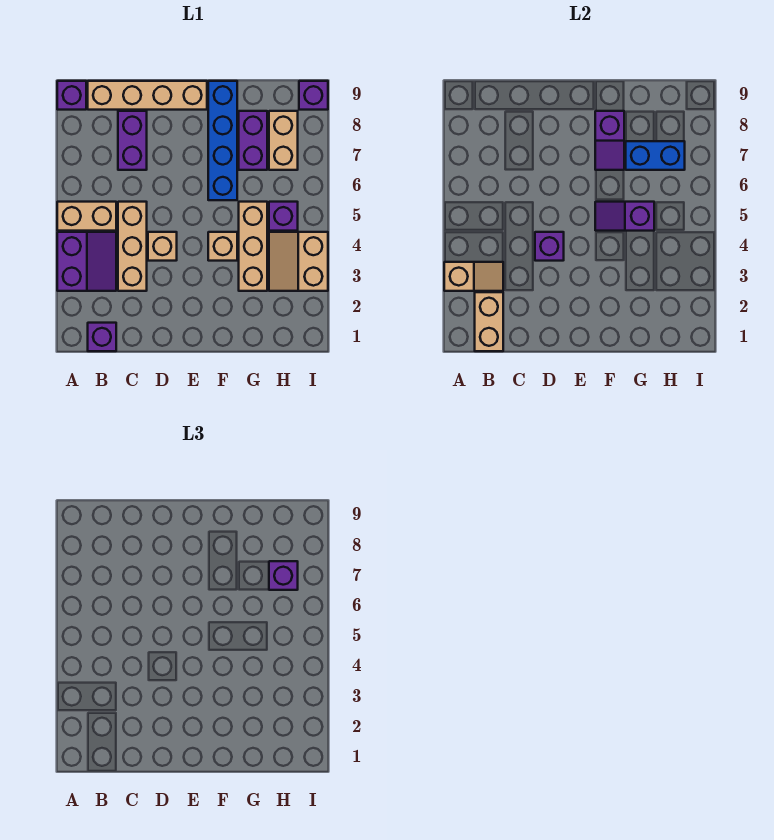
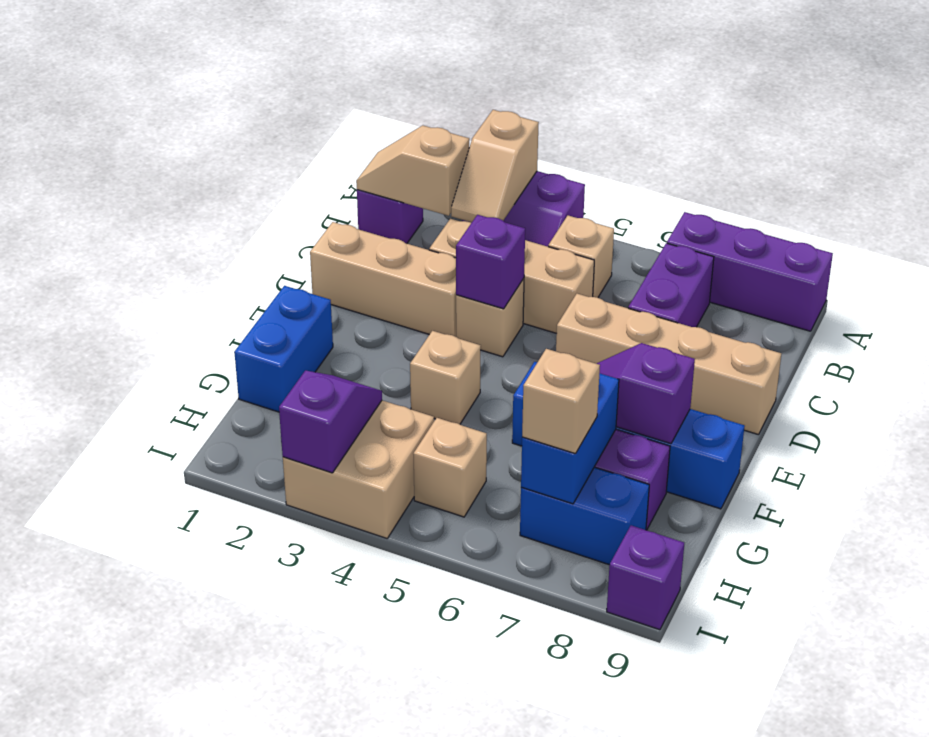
tan 1x2 brick [57,202,116,231] -> tan 1x1 brick [548,216,614,298]
purple 1x1 brick [57,81,86,110] -> purple 1x3 brick [667,212,833,331]
tan 1x2 brick [475,292,503,351] -> tan 1x2 slope [356,126,469,216]
tan 1x4 brick [88,81,207,110] -> tan 1x4 brick turned to [556,294,781,435]
purple 1x2 brick [118,111,147,170] -> purple 1x2 brick turned to [628,243,714,327]
none -> blue 1x2 brick [234,286,333,412]
purple 1x2 slope [595,202,654,231] -> purple 1x2 slope moved to [279,371,382,473]
tan 1x3 brick [239,202,267,291] -> tan 1x3 brick moved to [310,222,456,337]
tan 2x2 slope [269,232,328,291] -> tan 2x2 brick [283,400,434,538]
purple 1x1 brick [269,202,298,231] -> tan 1x1 brick [413,418,487,517]
tan 1x2 brick [269,111,298,170] -> blue 1x2 brick [520,467,649,565]
purple 1x1 brick [269,561,298,590] -> tan 1x1 brick [522,349,600,454]

